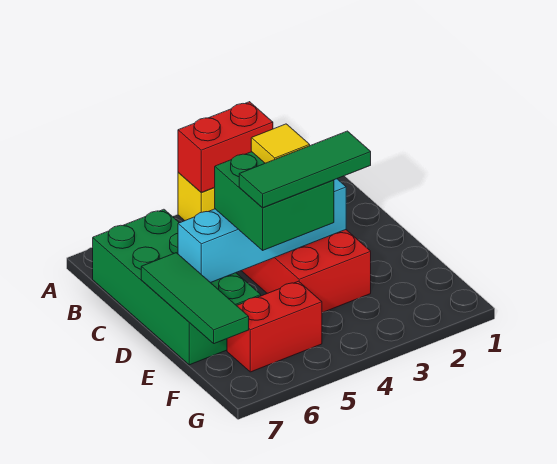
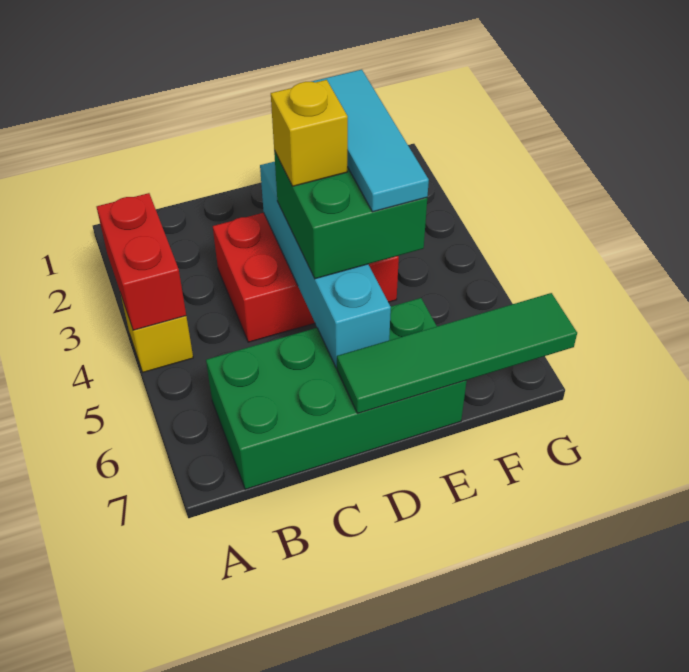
yellow 1x1 tile [251,124,310,163] -> yellow 1x1 brick [271,80,348,186]
green 1x3 tile [141,253,249,344] -> green 1x4 tile [337,293,577,413]
green 1x3 tile [239,131,371,208] -> cyan 1x3 tile [311,70,429,212]
red 1x2 brick [227,281,322,372] -> none

